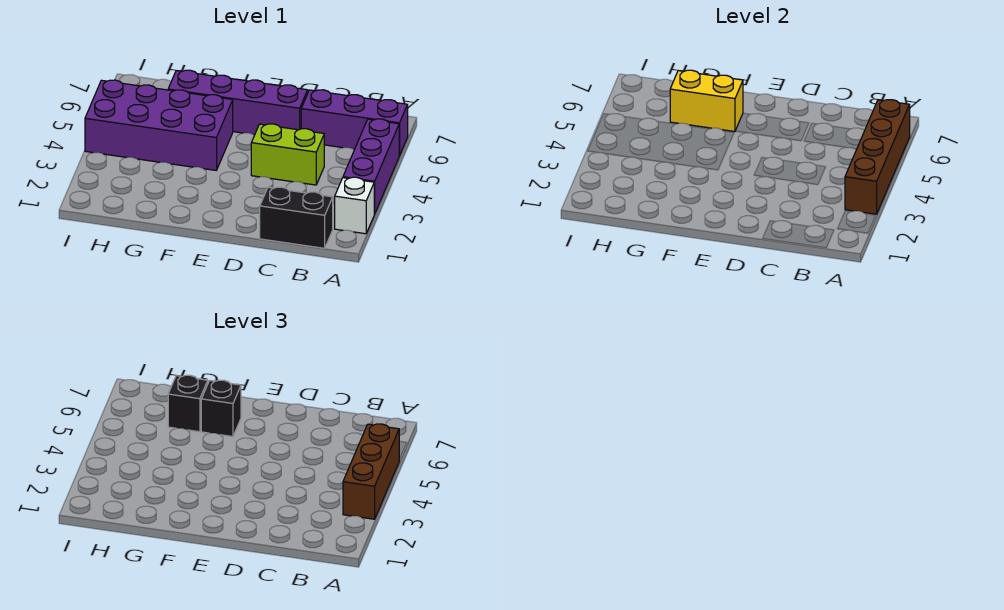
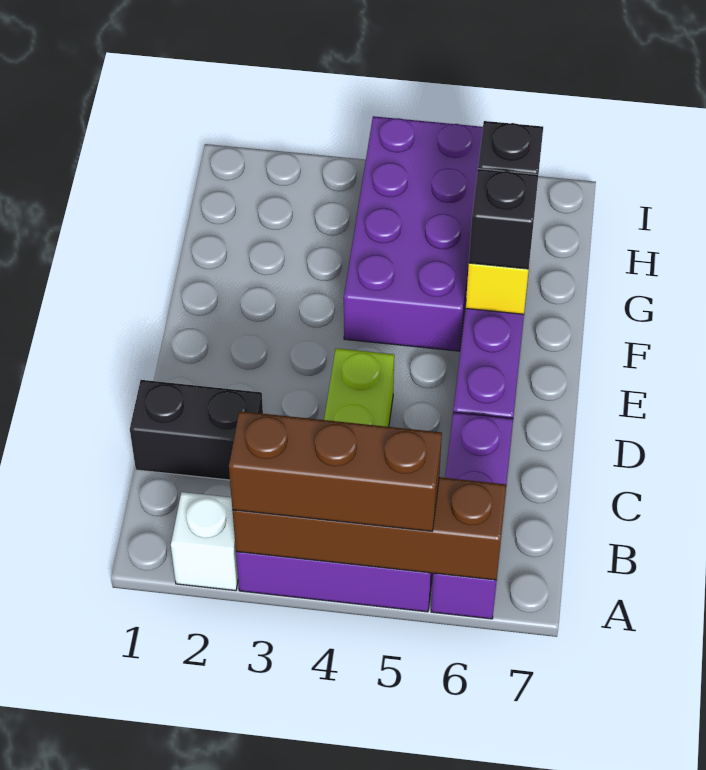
black 1x2 brick [260,187,333,248] -> black 1x2 brick turned to [130,380,263,480]

